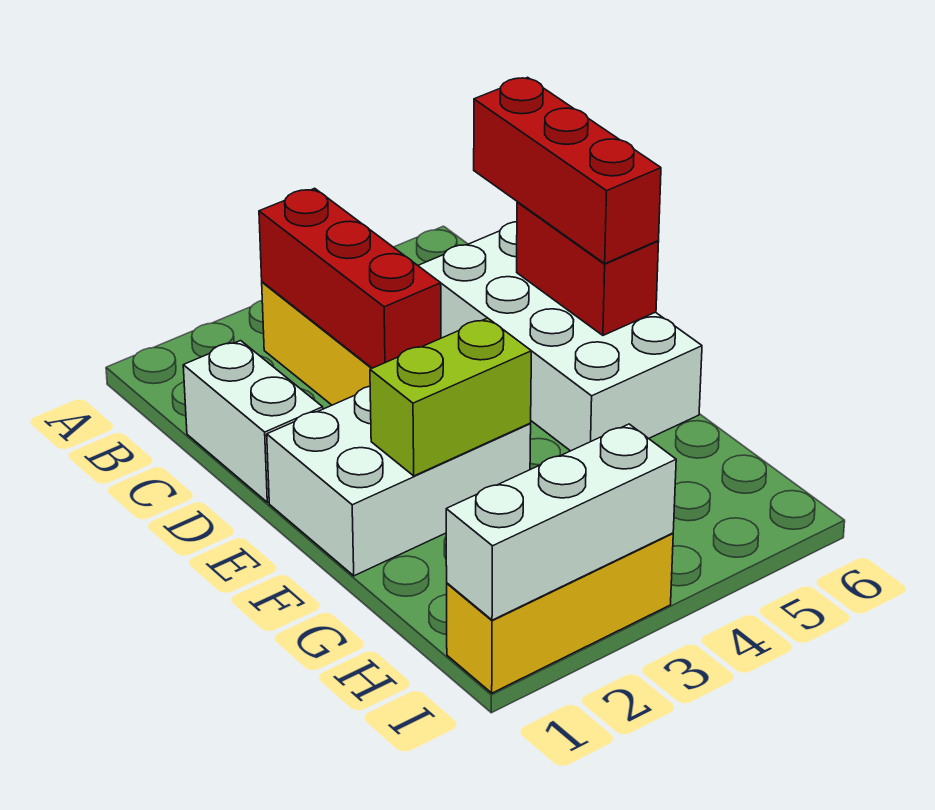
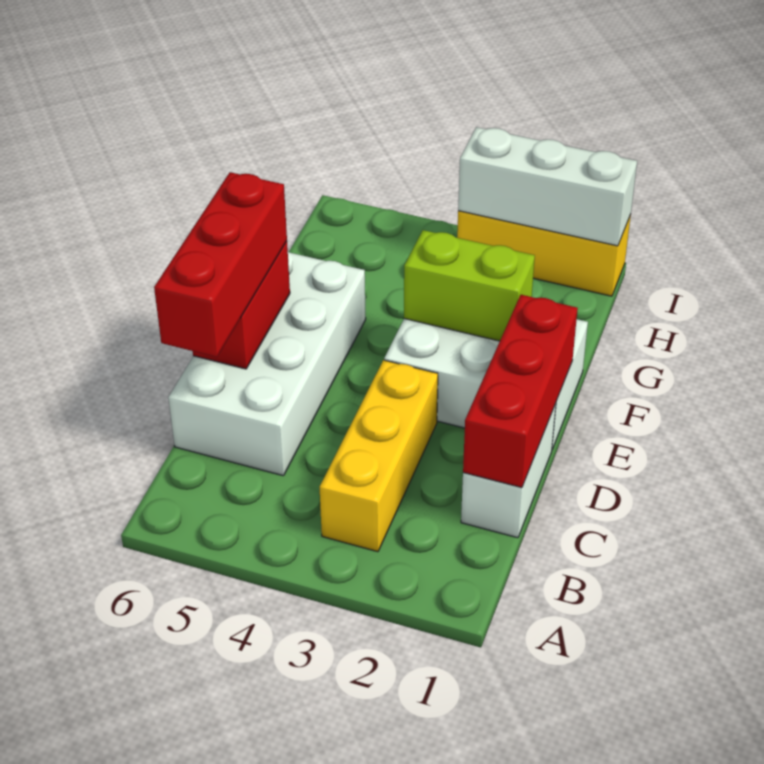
red 1x3 brick [259,188,441,368] -> red 1x3 brick moved to [463,295,578,488]

